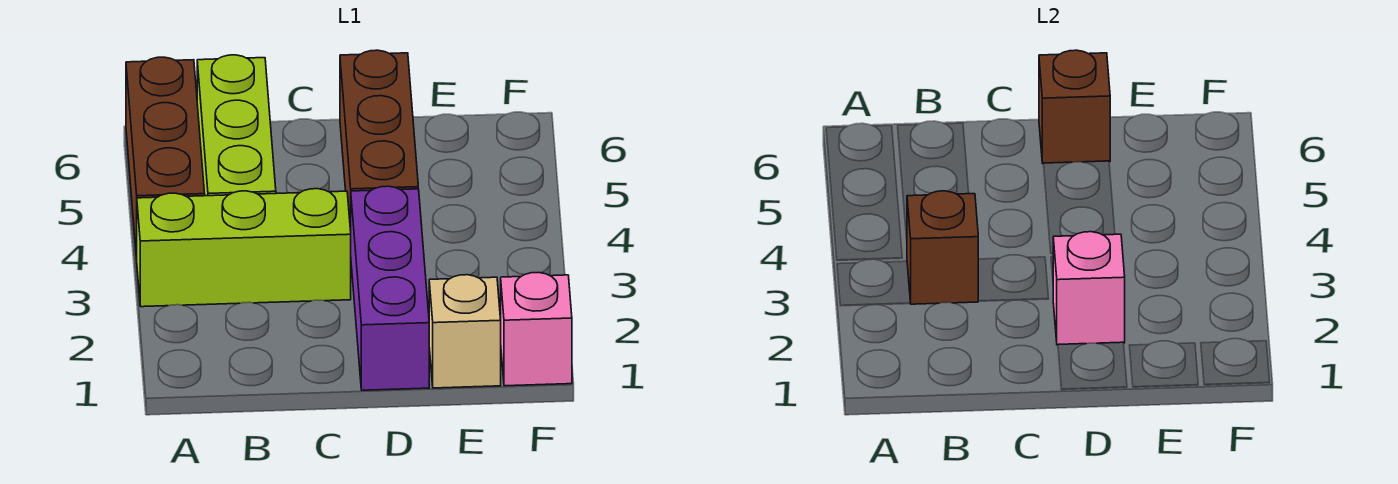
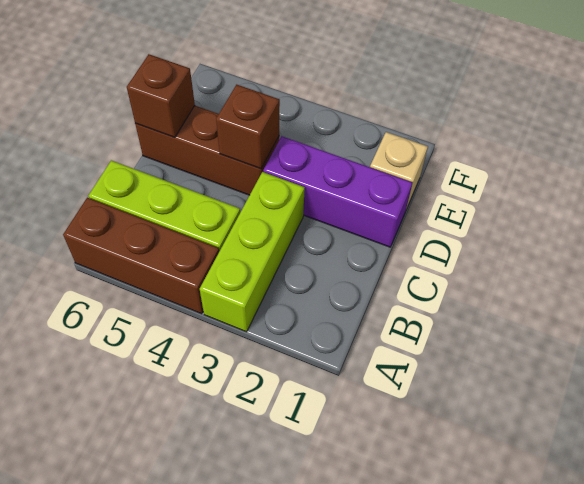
brown 1x1 brick [907,191,978,304] -> brown 1x1 brick moved to [216,85,280,169]
pink 1x1 brick [1053,232,1125,345] -> none
pink 1x1 brick [501,272,572,386] -> none

